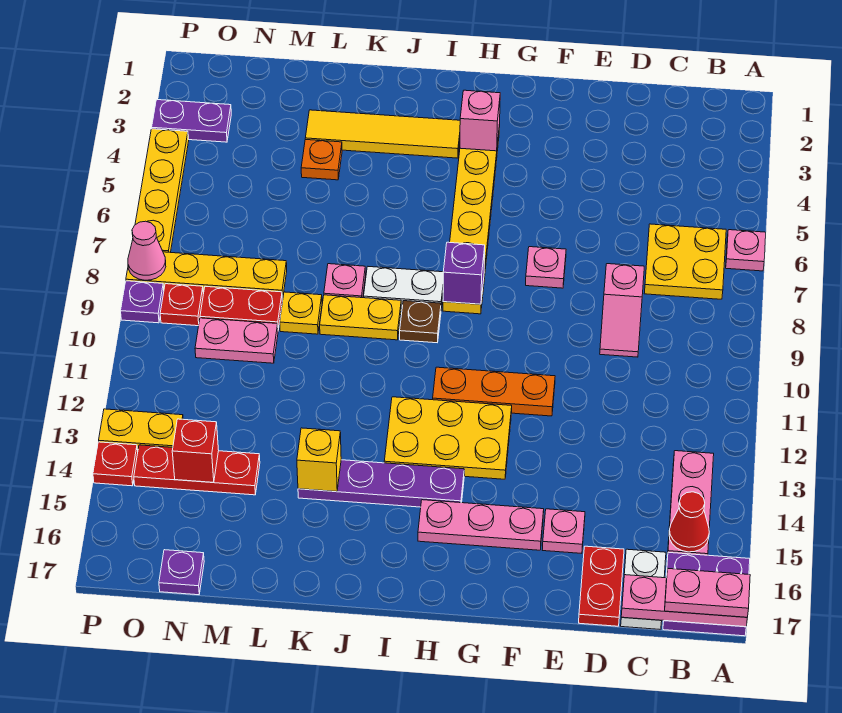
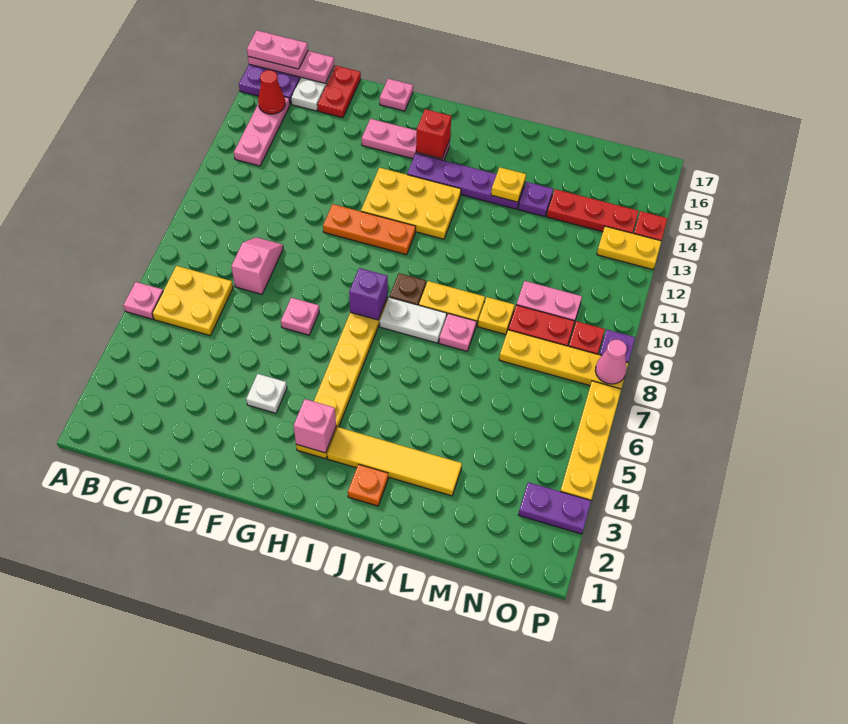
pink 1x1 plate [543,509,585,553] -> pink 1x1 plate moved to [380,79,413,111]
none -> white 1x1 plate [246,374,287,413]
yellow 1x1 brick [297,428,341,492] -> yellow 1x1 plate [491,167,526,202]
orange 1x1 plate [301,139,342,180] -> orange 1x1 plate moved to [348,464,388,506]
red 1x1 brick [172,419,219,482] -> red 1x1 brick moved to [416,109,451,159]
purple 1x1 plate [159,550,204,595] -> purple 1x1 plate moved to [518,182,553,217]

